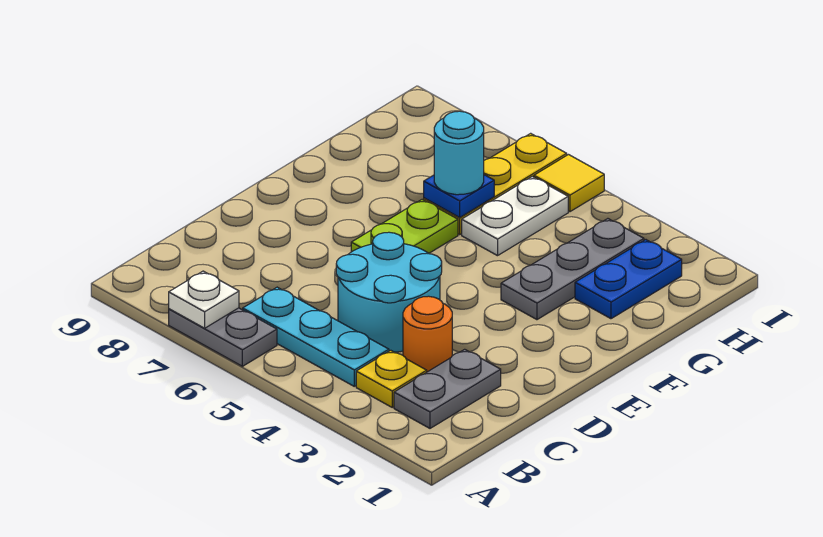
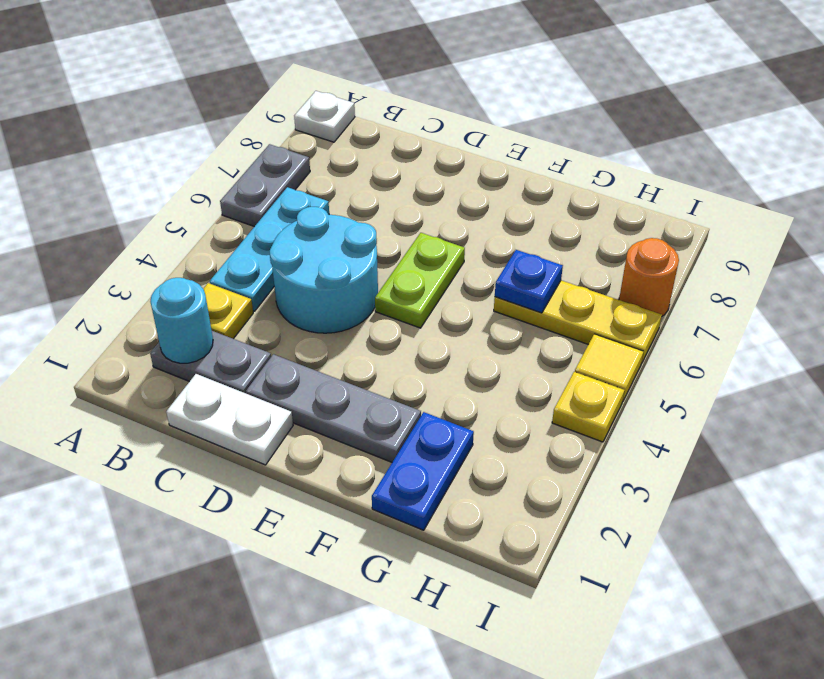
white 1x1 plate [169,271,239,328] -> white 1x1 plate moved to [294,91,355,142]
orange 1x1 round brick [403,296,452,372] -> orange 1x1 round brick moved to [619,238,679,316]
lime 1x2 plate [351,200,458,253] -> lime 1x2 plate turned to [375,233,465,328]
grey 1x3 plate [501,219,644,320] -> grey 1x3 plate moved to [246,354,421,462]
blue 1x2 plate [575,240,682,319] -> blue 1x2 plate turned to [372,412,474,530]
white 1x2 plate [462,176,568,256] -> white 1x2 plate moved to [166,374,293,465]
cyan 1x1 round brick [434,111,484,195] -> cyan 1x1 round brick moved to [150,278,213,363]
none -> yellow 1x1 plate [552,372,625,442]

